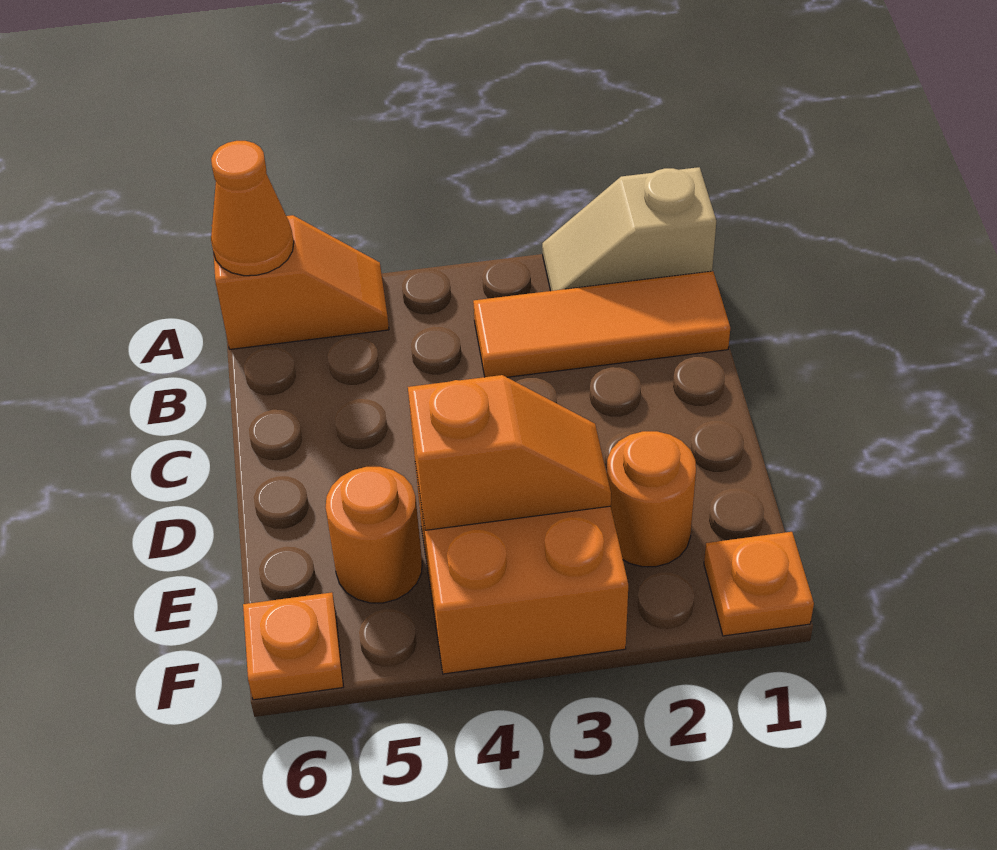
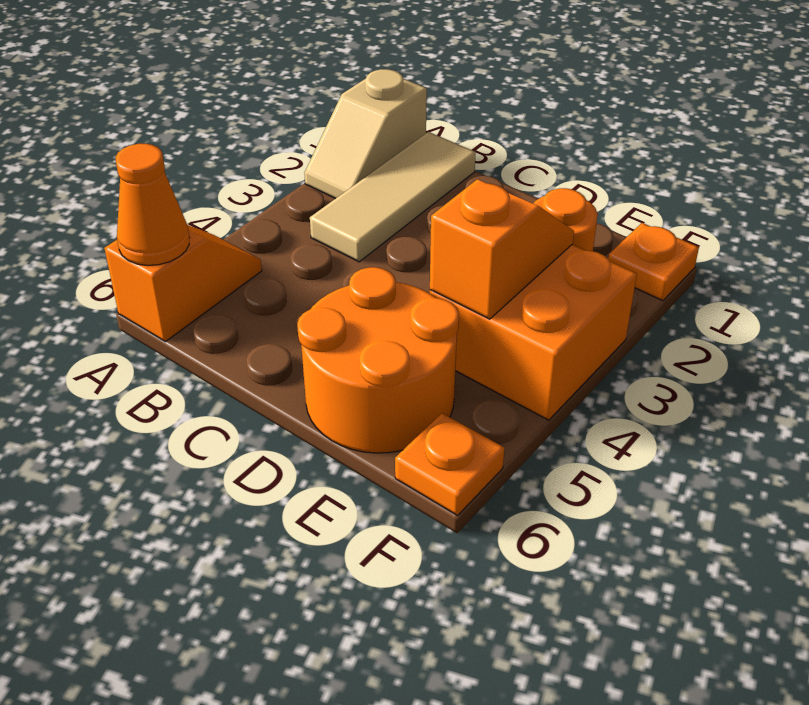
orange 1x3 tile [473,271,730,377] -> tan 1x3 tile [310,132,476,262]
orange 1x1 round brick [325,467,422,603] -> orange 2x2 round brick [297,267,459,453]

